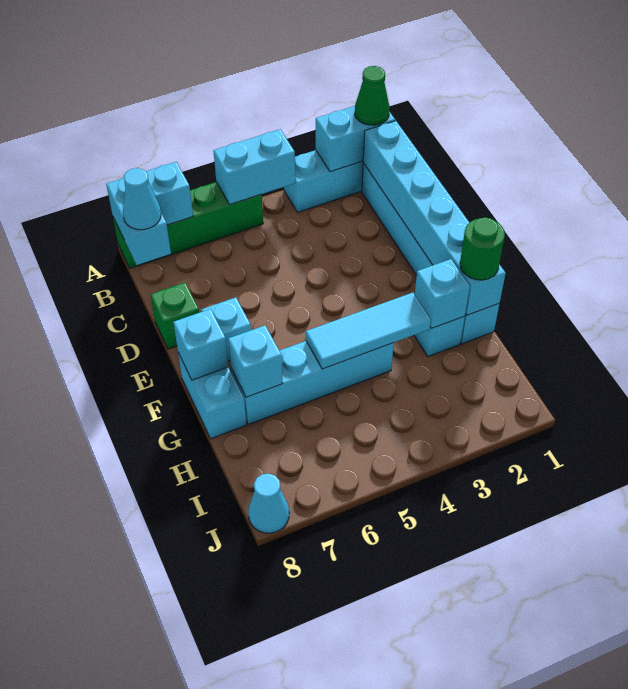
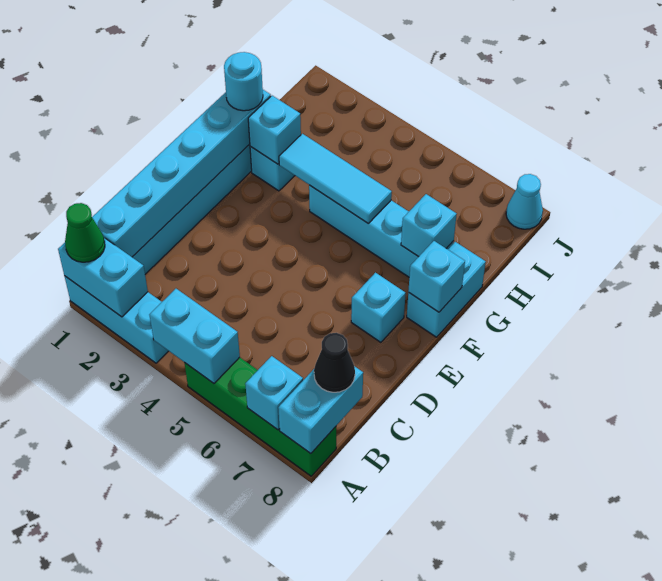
cyan 1x1 cone [123,168,161,230] -> black 1x1 cone [314,333,355,392]
green 1x1 brick [150,283,199,349] -> none
green 1x1 round brick [460,218,505,280] -> cyan 1x1 round brick [224,52,263,111]

